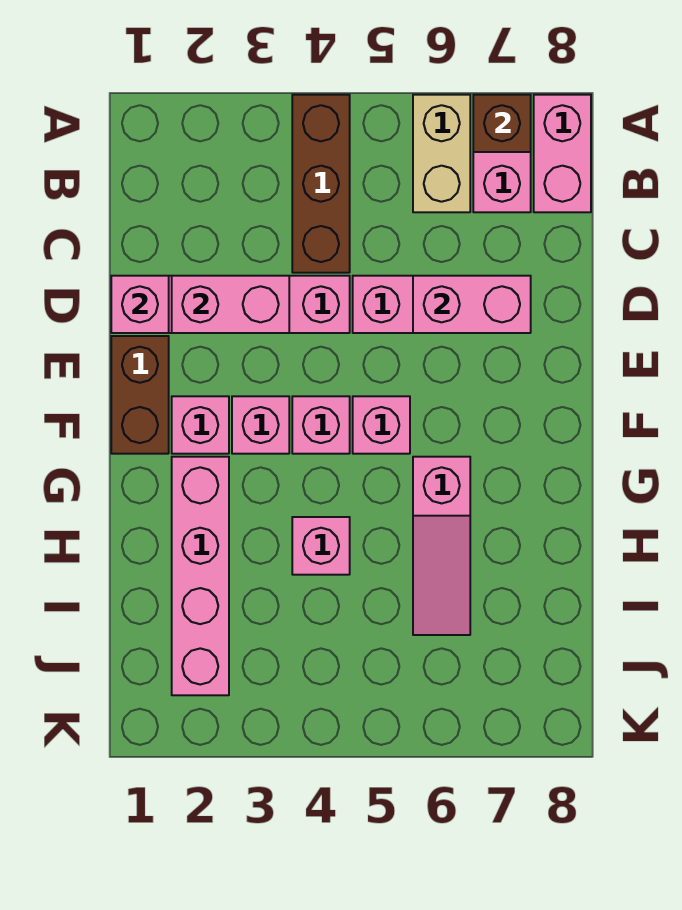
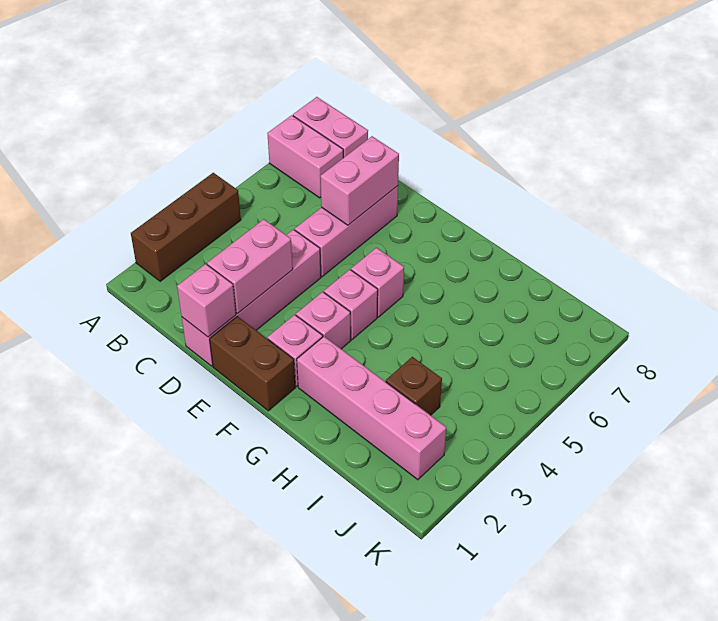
brown 1x3 brick [292,95,350,273] -> brown 1x3 brick turned to [131,173,241,281]
tan 1x2 brick [413,95,470,212] -> none
brown 1x1 brick [473,95,531,152] -> brown 1x1 brick moved to [386,357,442,415]
pink 1x3 slope [413,457,470,635] -> none
pink 1x1 brick [292,517,350,575] -> none

